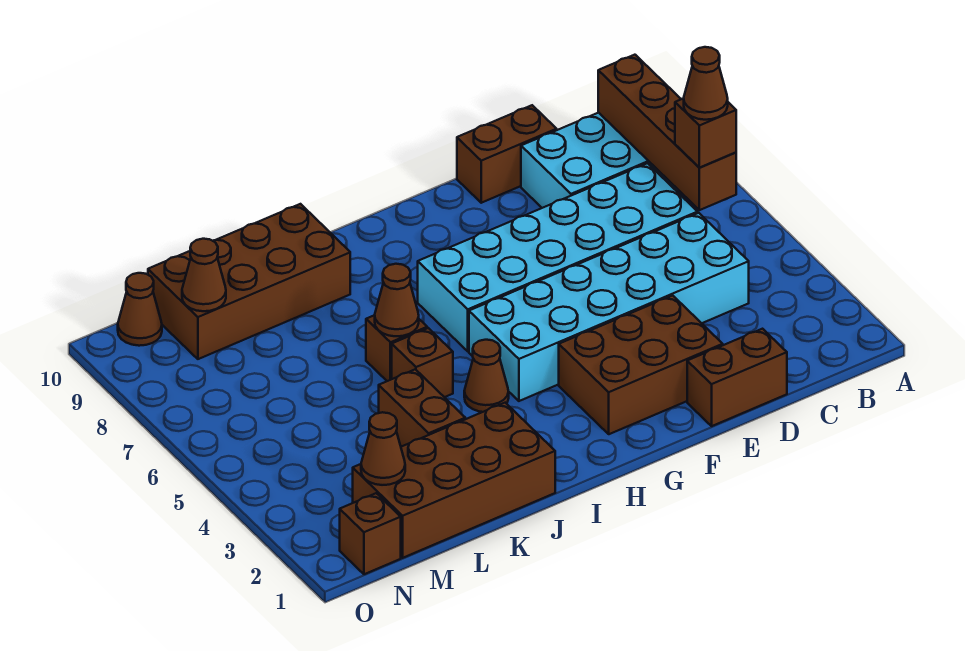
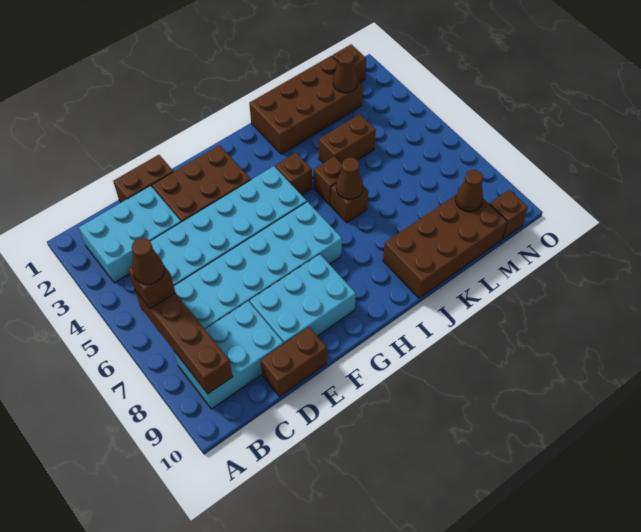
none -> cyan 2x3 brick [79,186,181,283]
none -> cyan 2x3 brick [250,254,356,343]
brown 1x1 cone [464,340,509,412] -> brown 1x1 brick [275,153,312,195]
brown 1x2 brick [379,369,465,447] -> brown 1x2 brick turned to [319,114,376,164]
brown 1x1 cone [118,273,162,346] -> brown 1x1 brick [490,190,528,239]

